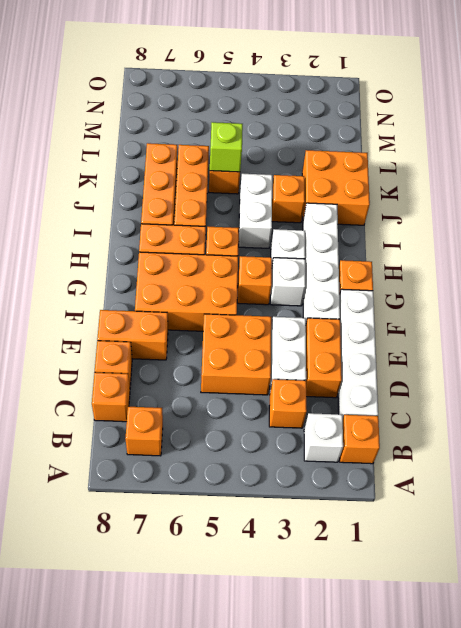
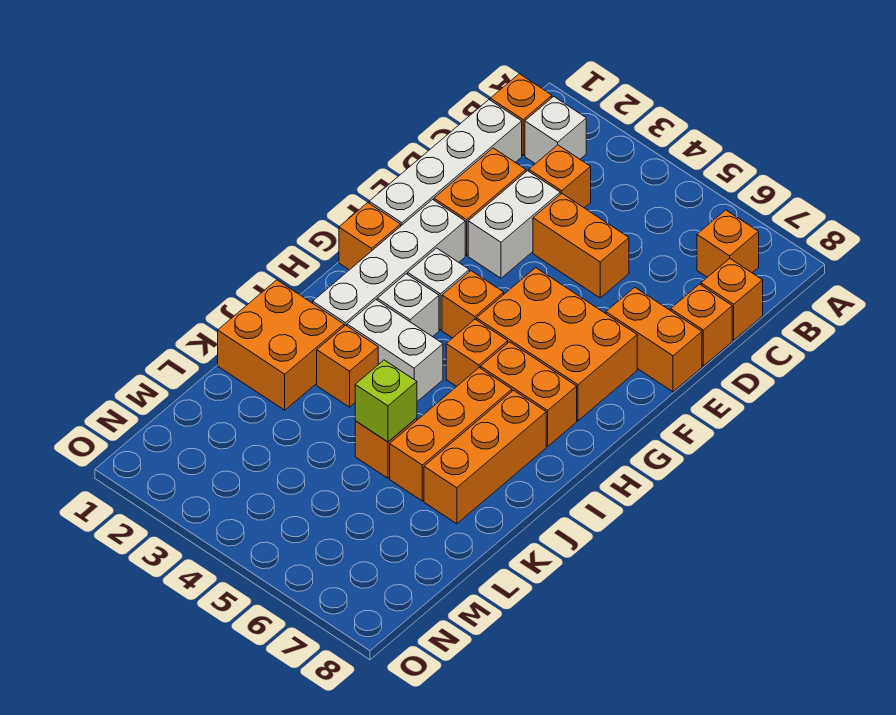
orange 2x2 brick [201,314,271,395] -> orange 1x2 brick [533,194,629,298]
white 1x2 brick [239,174,272,248] -> white 1x2 brick turned to [347,300,443,402]

